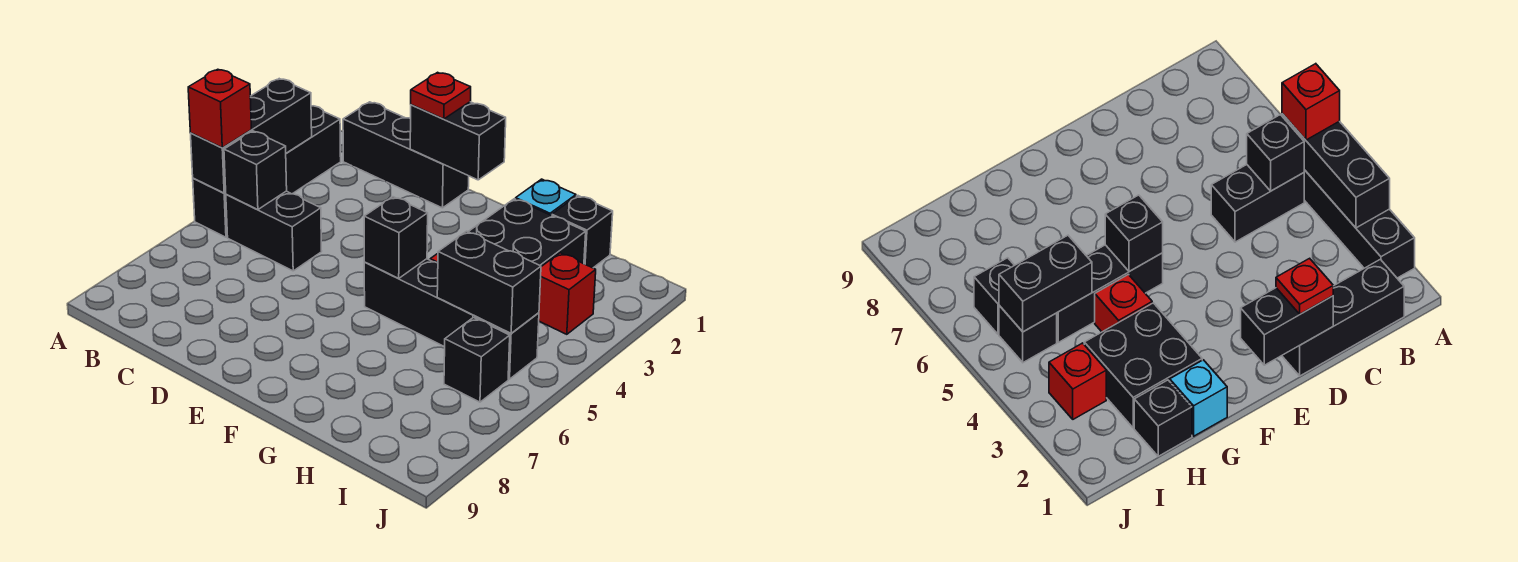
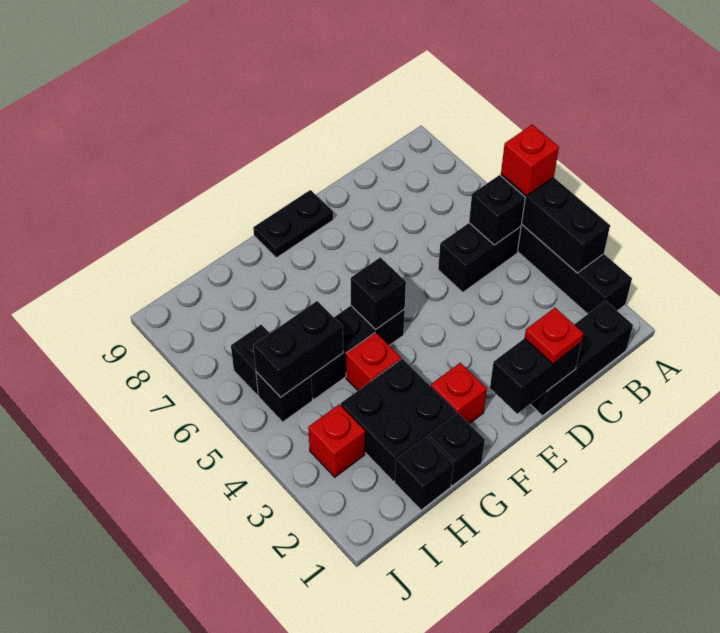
none -> black 1x2 plate [253,190,333,258]
none -> red 1x1 brick [431,363,487,424]
cyan 1x1 brick [516,179,576,216] -> black 1x1 brick [428,413,485,486]

